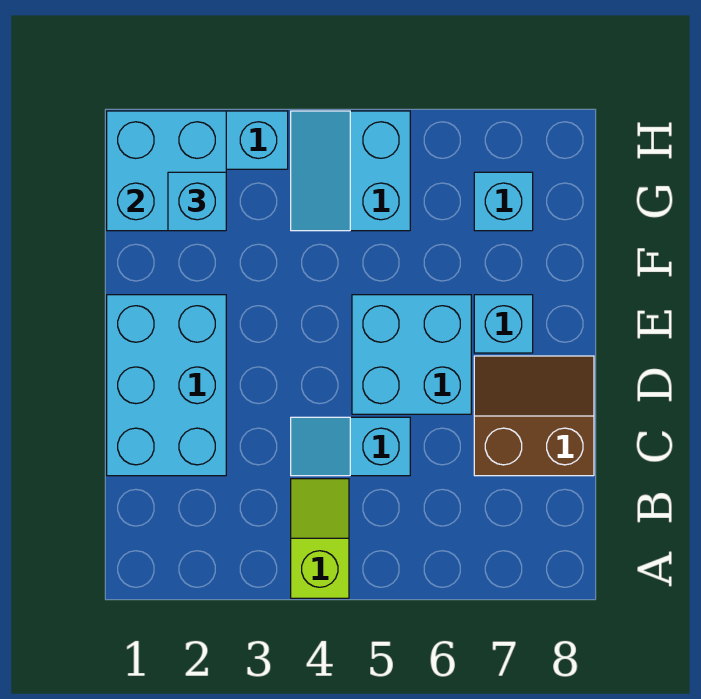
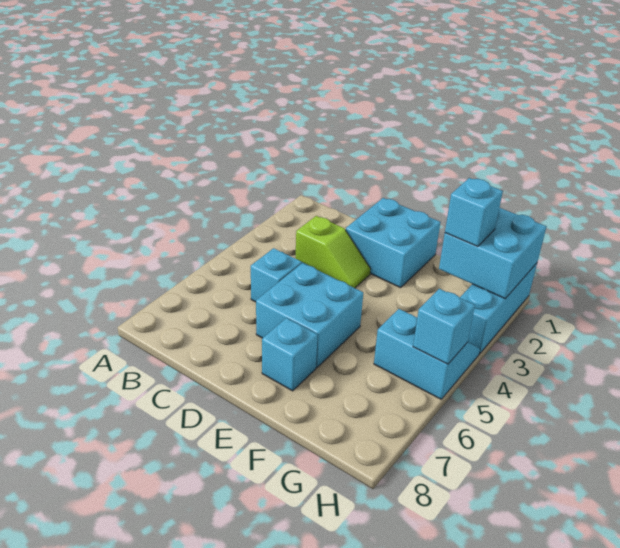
lime 1x2 slope [291,479,349,598] -> lime 1x2 slope moved to [295,216,371,288]
cyan 2x3 brick [107,295,226,476] -> cyan 2x2 brick [346,198,441,288]
brown 2x2 slope [474,356,594,476] -> none
cyan 1x1 brick [474,172,533,231] -> cyan 1x1 brick moved to [413,289,475,364]

